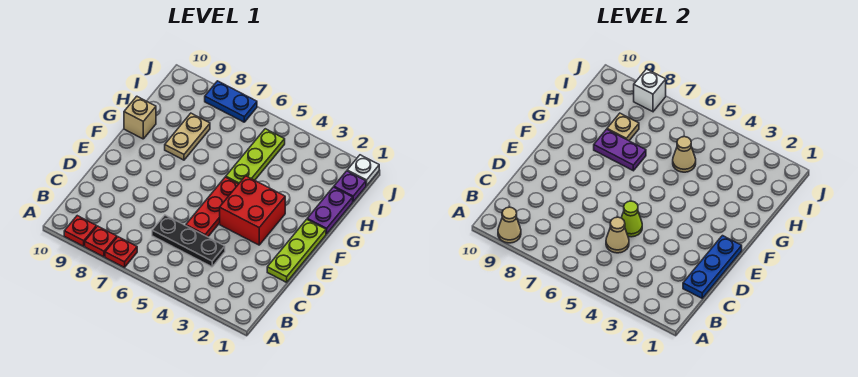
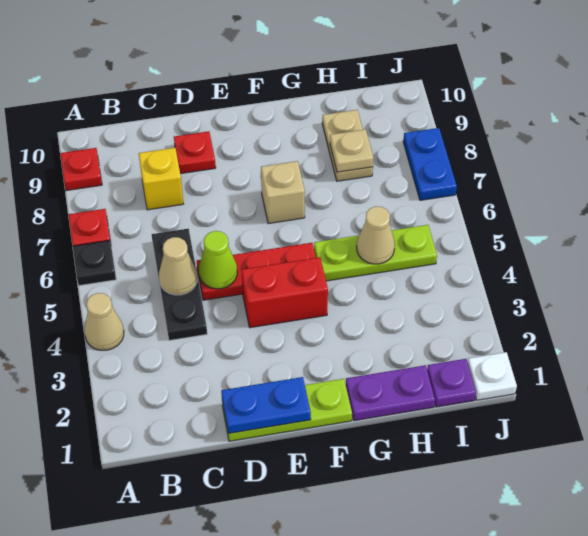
none -> black 1x1 plate [73,240,116,286]
red 1x1 plate [85,226,117,257] -> red 1x1 plate moved to [174,131,216,174]
tan 1x1 cone [498,207,521,243] -> tan 1x1 cone moved to [84,293,124,350]
blue 1x3 plate [683,236,742,298] -> blue 1x2 plate [221,377,311,433]
none -> yellow 1x1 brick [139,148,183,210]
red 2x2 brick [220,176,285,245] -> red 1x2 brick [242,257,328,328]
purple 1x2 plate [594,129,646,171] -> none
tan 1x2 plate [165,113,210,160] -> tan 1x2 plate turned to [322,110,373,181]
tan 1x1 brick [124,96,156,139] -> tan 1x1 brick moved to [261,161,305,224]
white 1x1 brick [634,69,666,112] -> none

